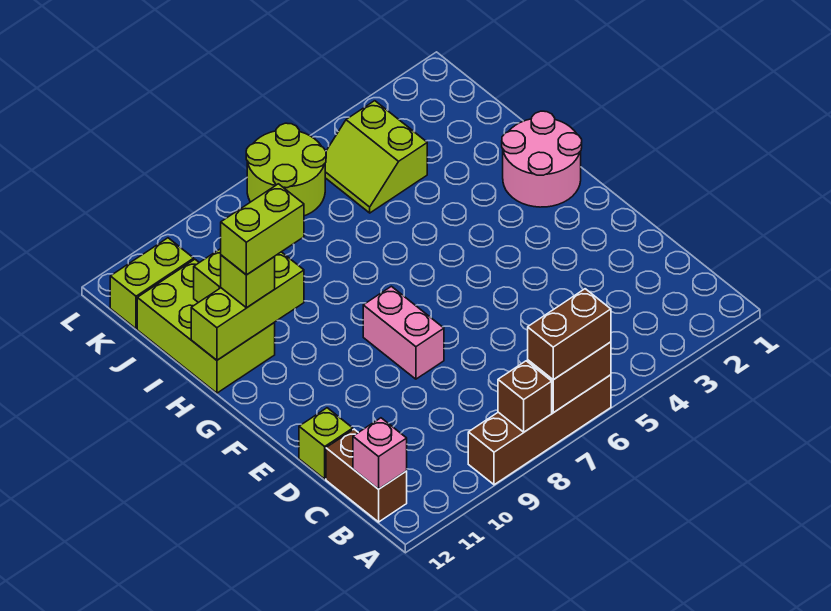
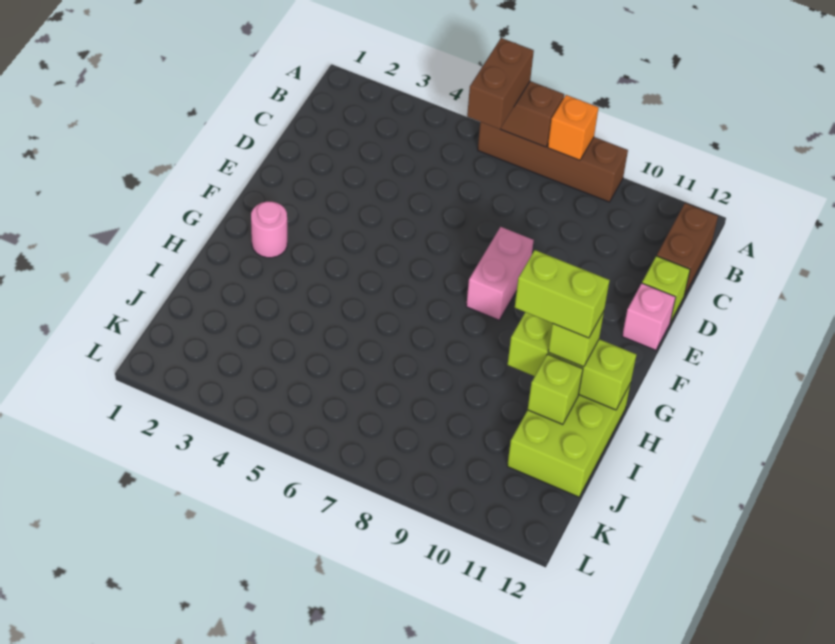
brown 1x2 brick [528,289,611,380] -> brown 1x2 brick turned to [467,38,534,129]
brown 1x1 brick [498,361,552,432] -> orange 1x1 brick [548,95,599,160]
pink 1x1 brick [353,418,407,489] -> pink 1x1 brick moved to [622,283,676,350]
pink 2x2 round brick [502,111,582,207] -> pink 1x1 round brick [251,201,287,258]
lime 2x2 slope [325,101,427,213] -> none
lime 2x2 round brick [246,123,326,216] -> none
lime 1x2 brick [110,238,194,329] -> none

